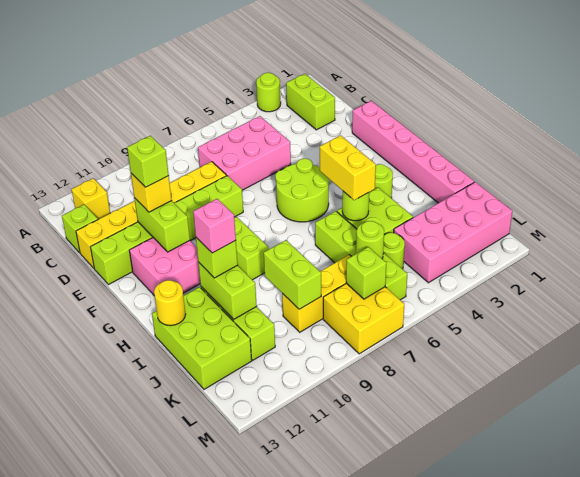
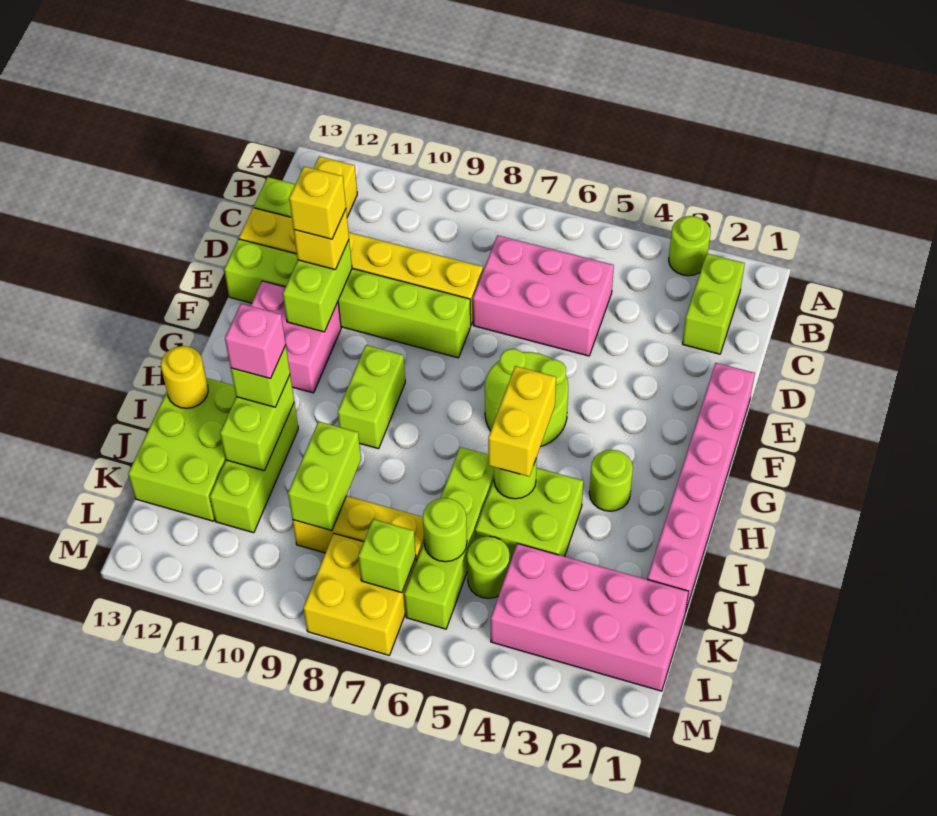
lime 1x1 brick [127,136,169,187] -> yellow 1x1 brick [289,166,346,239]

